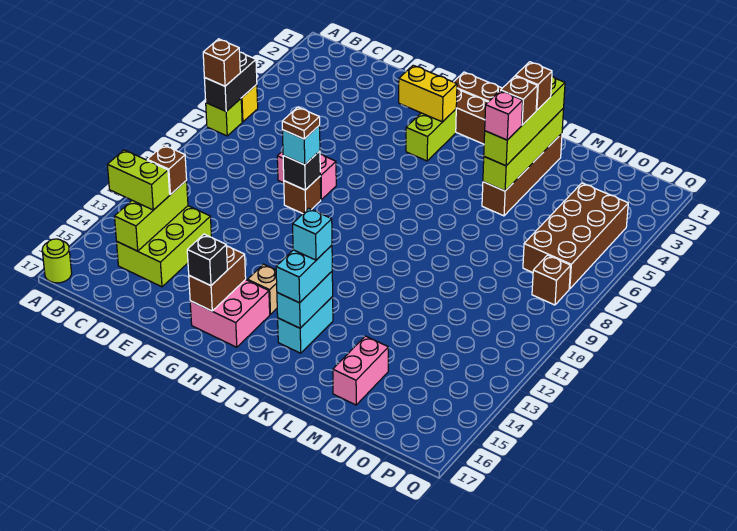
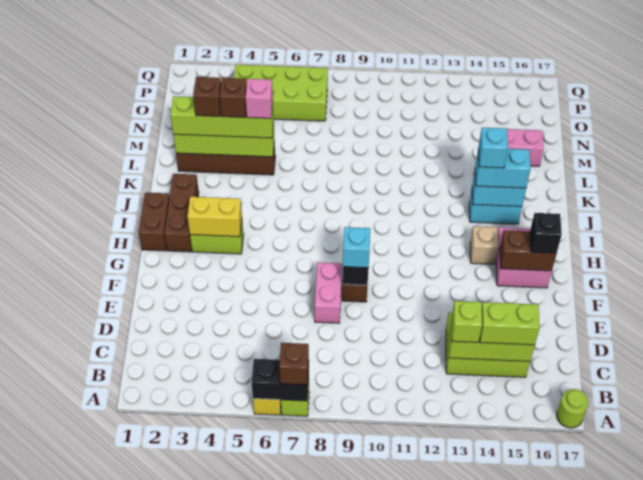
lime 1x2 brick [107,150,170,210] -> lime 1x2 brick turned to [480,302,540,345]
brown 1x1 brick [147,145,187,195] -> lime 1x1 brick [452,301,482,342]
brown 1x1 plate [282,107,320,139] -> none
yellow 1x2 brick [399,65,457,122] -> yellow 1x2 brick turned to [187,197,242,237]
brown 2x4 brick [523,183,628,289] -> lime 2x4 brick [234,65,328,121]
brown 1x1 brick [532,255,571,305] -> none

